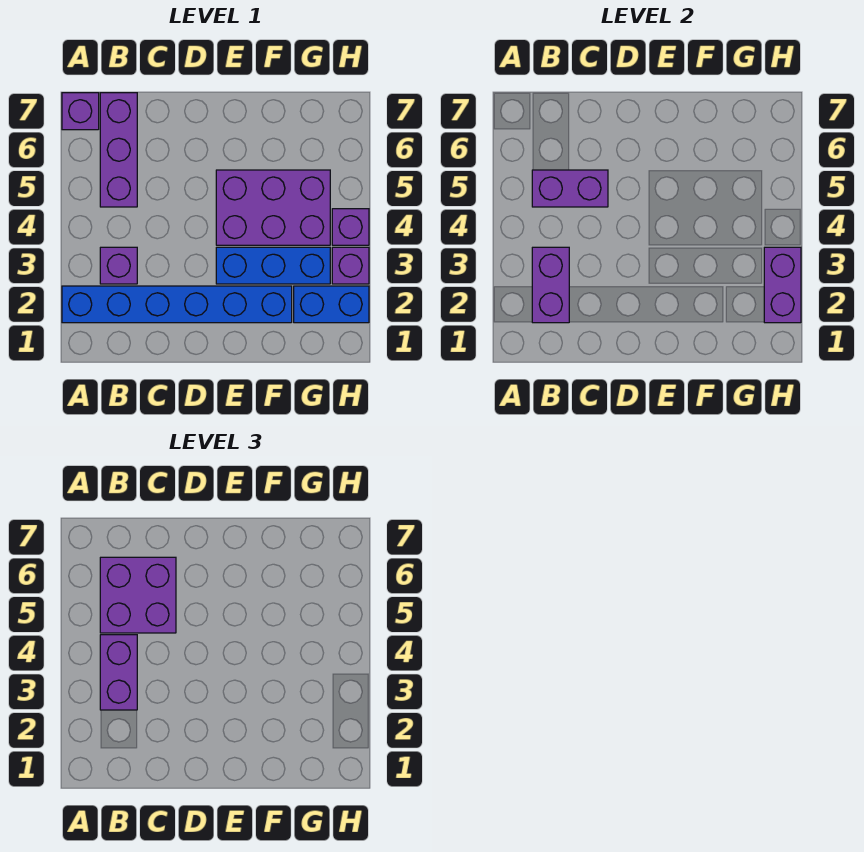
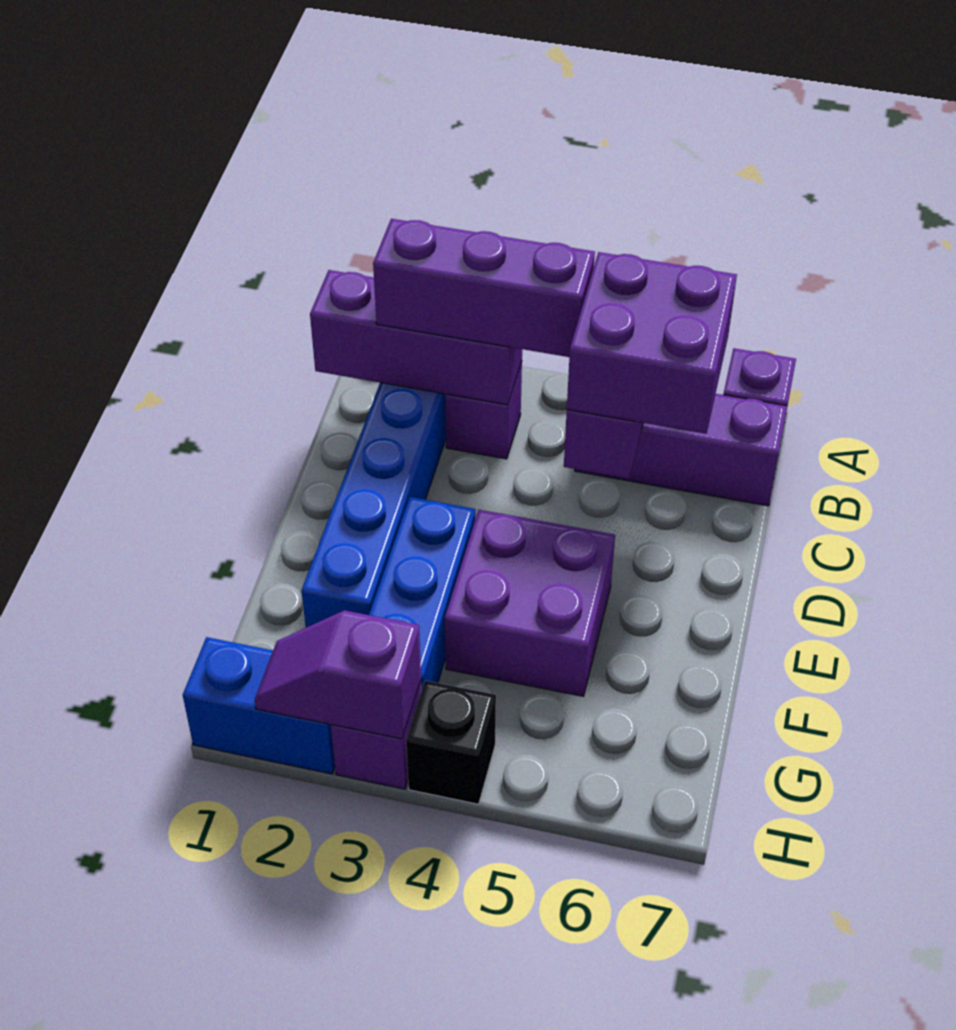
purple 1x2 brick [532,247,569,323] -> purple 1x3 brick [310,270,522,405]
purple 1x2 brick [100,635,137,710] -> purple 1x3 brick [373,219,595,357]
purple 2x3 brick [216,170,330,245] -> purple 2x2 brick [445,510,615,696]
blue 1x2 brick [294,286,369,323] -> blue 1x2 brick turned to [183,637,335,774]
purple 1x2 brick [764,247,801,323] -> purple 1x2 slope [255,610,421,739]
purple 1x1 brick [332,209,369,245] -> black 1x1 brick [406,681,496,804]

